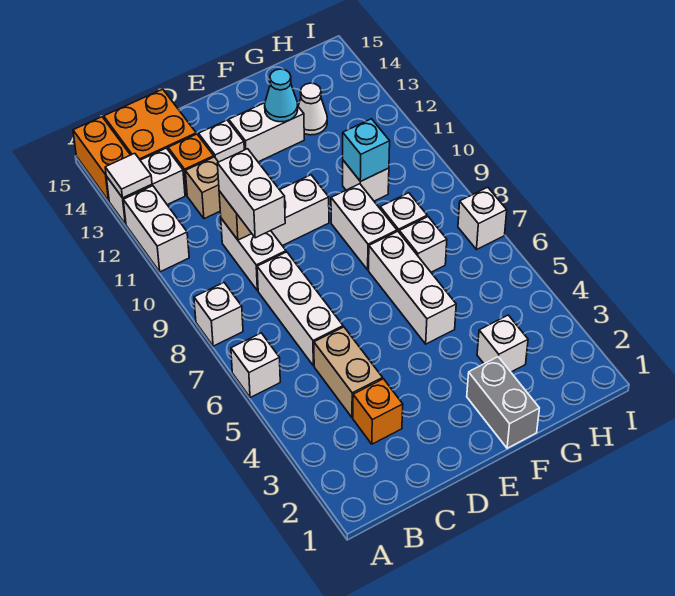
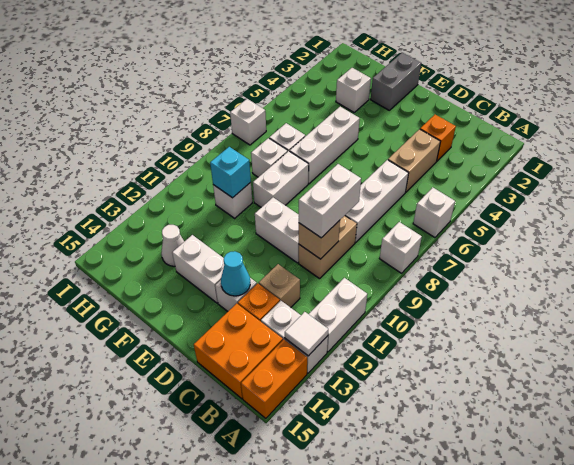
white 1x2 brick [221,218,286,291] -> tan 1x2 brick [299,216,357,279]
cyan 1x1 cone [265,69,298,122] -> cyan 1x1 cone moved to [221,251,250,296]

